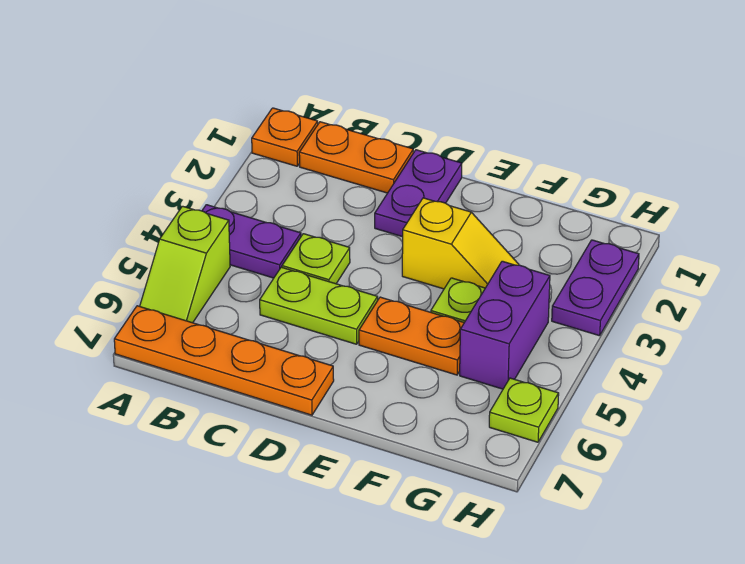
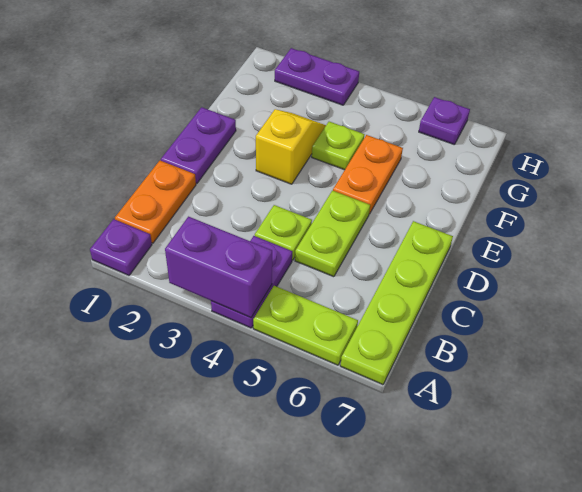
orange 1x1 plate [252,108,318,166] -> purple 1x1 plate [90,219,152,275]
lime 1x2 slope [140,206,230,323] -> lime 1x2 plate [253,286,358,365]
orange 1x4 plate [114,306,334,415] -> lime 1x4 plate [340,221,453,385]
purple 1x2 plate [375,150,462,237] -> purple 1x2 plate turned to [161,107,236,184]
purple 1x2 brick [460,261,550,389] -> purple 1x2 brick moved to [165,217,272,318]
lime 1x1 plate [489,378,559,442] -> purple 1x1 plate [419,97,470,145]

